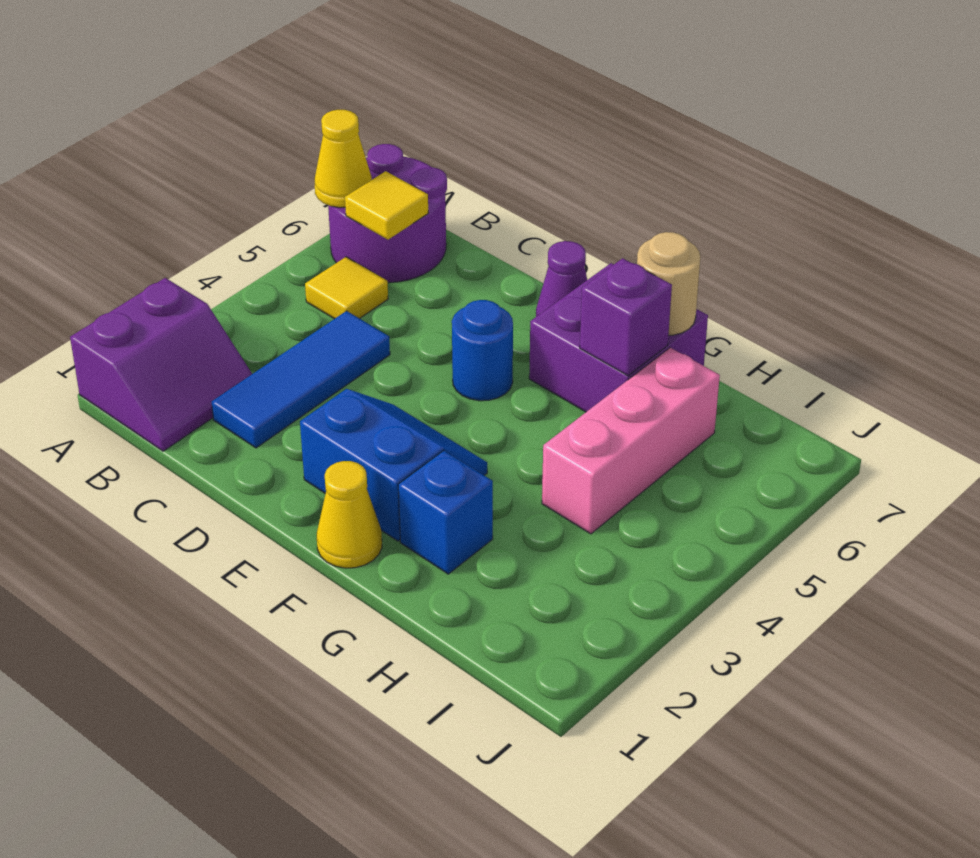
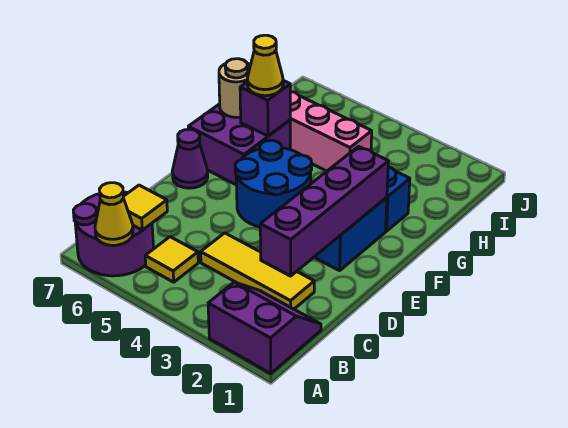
blue 1x3 tile [212,311,390,448] -> yellow 1x3 tile [201,233,314,309]
none -> purple 1x4 brick [260,146,388,276]
blue 1x1 round brick [452,300,513,401] -> blue 2x2 round brick [235,140,312,227]
yellow 1x1 cone [317,461,382,568] -> yellow 1x1 cone moved to [247,35,283,96]

